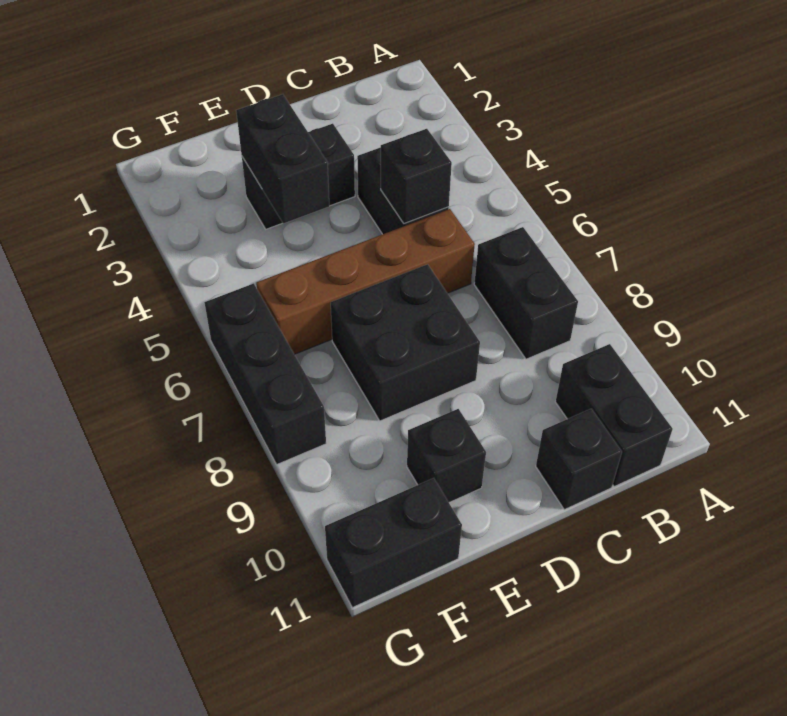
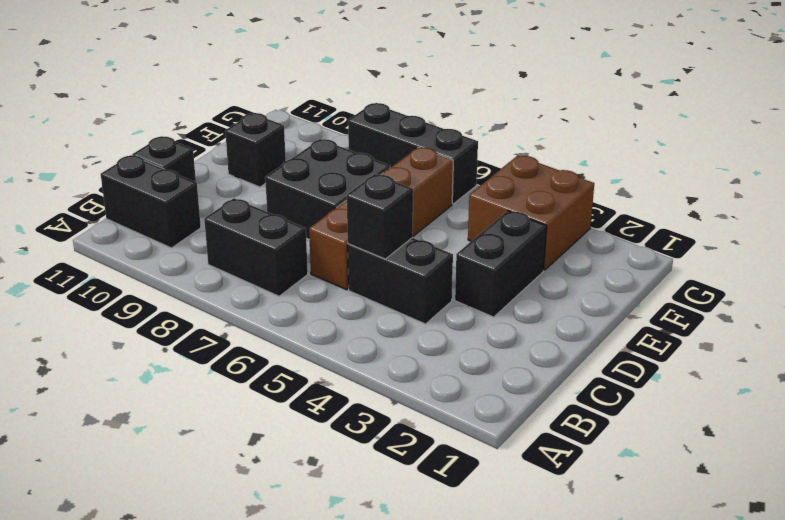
black 1x2 brick [236,94,329,223] -> none
none -> brown 2x2 brick [468,156,594,270]
black 1x2 brick [325,478,462,608] -> none

